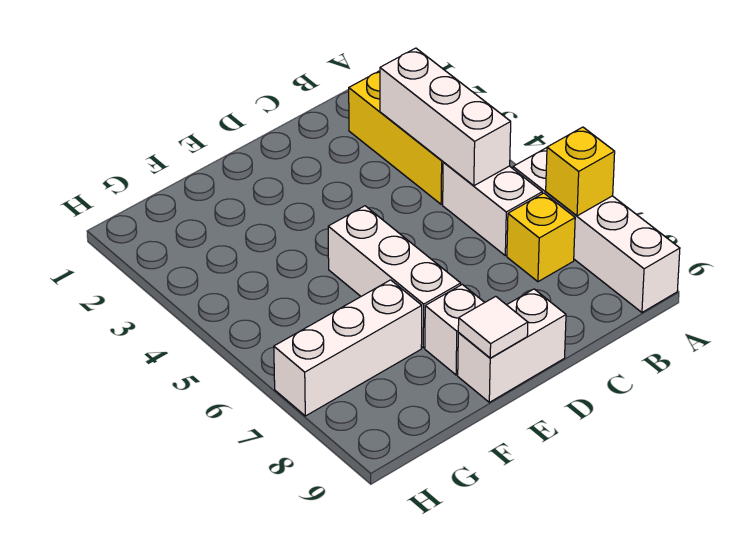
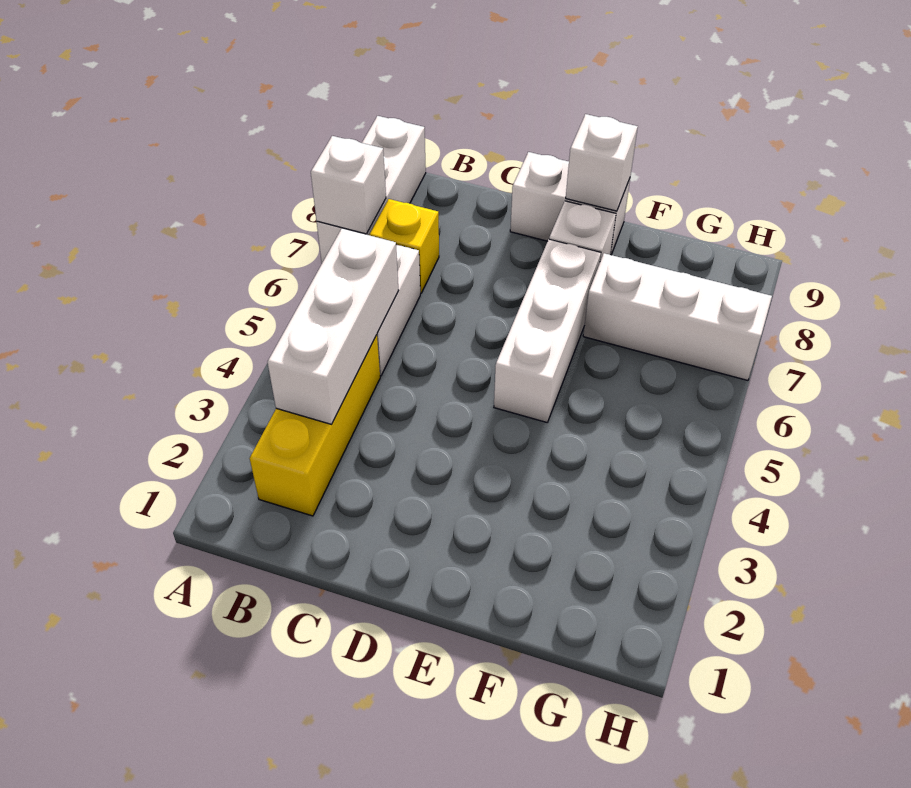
white 1x4 brick [513,148,680,312] -> white 1x3 brick [317,116,426,263]
yellow 1x1 brick [546,127,615,216] -> white 1x1 brick [311,136,386,234]
white 1x1 tile [458,296,528,358] -> white 1x1 brick [566,114,638,211]

